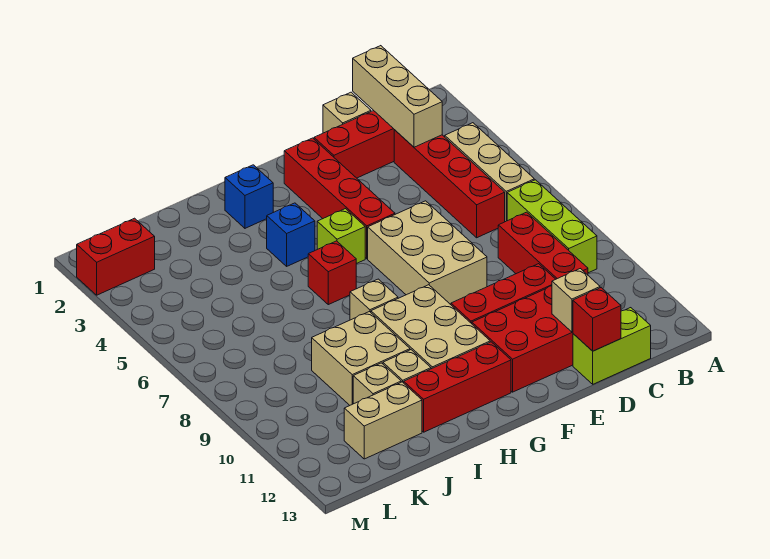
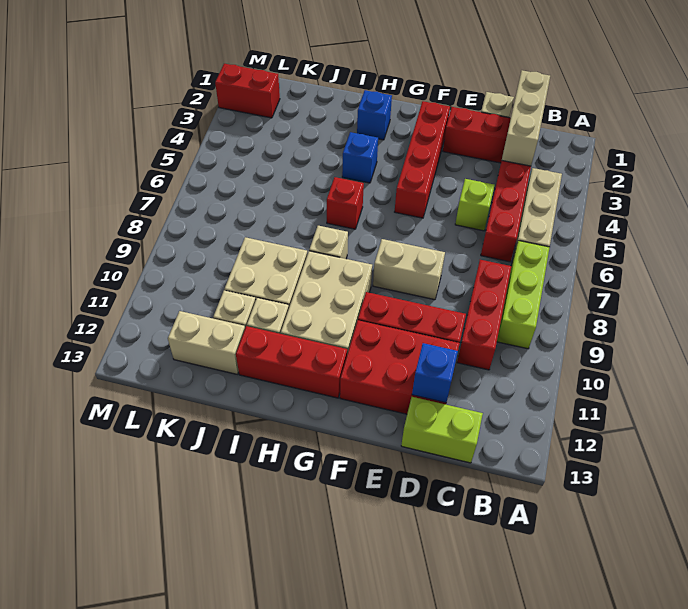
tan 1x1 brick [552,269,600,332] -> blue 1x1 brick [412,343,458,403]
red 1x1 brick [573,288,621,351] -> none
tan 2x3 brick [368,201,487,305] -> tan 1x2 brick [373,239,445,300]
lime 1x1 brick [317,209,365,264] -> lime 1x1 brick moved to [455,179,494,231]

